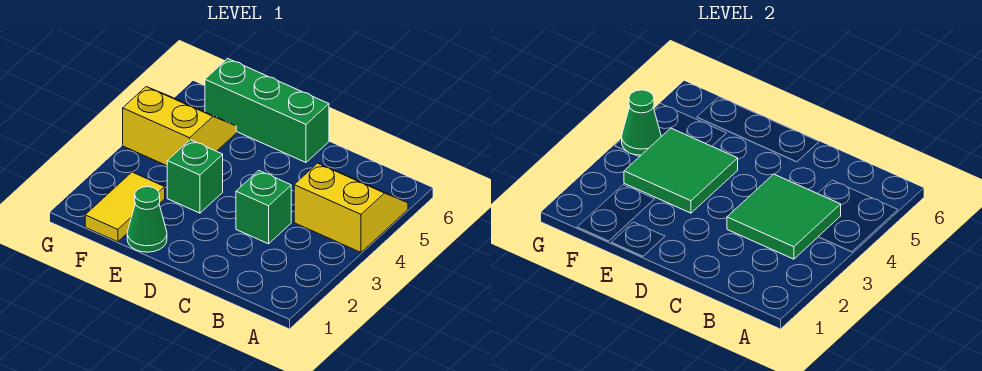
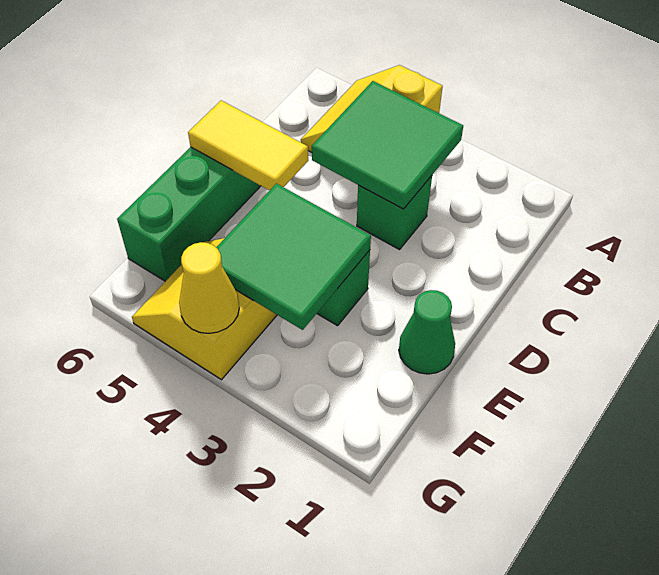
yellow 1x2 tile [85,172,165,242] -> yellow 1x2 tile moved to [188,101,308,191]
green 1x1 cone [622,90,661,155] -> yellow 1x1 cone [179,242,239,333]

